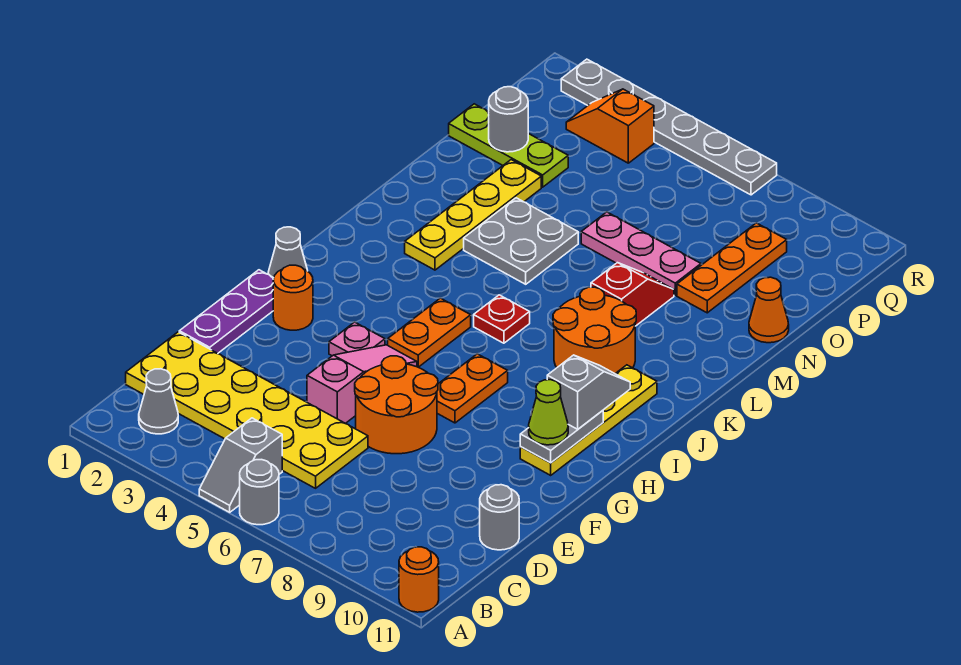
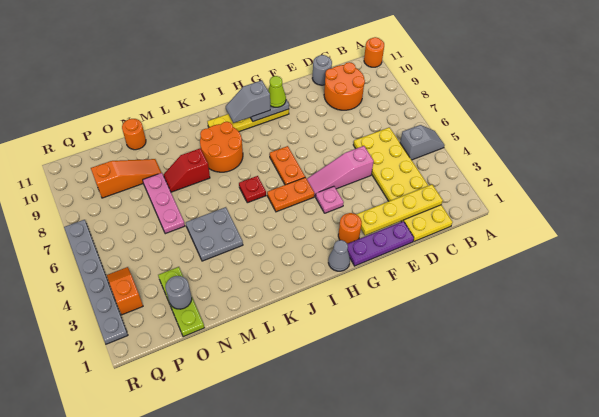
grey 1x1 round brick [240,460,279,525] -> none
grey 1x1 cone [139,369,178,434] -> none
orange 2x2 round brick [355,356,438,454] -> orange 2x2 round brick moved to [324,62,365,110]
orange 1x2 plate [437,354,508,423] -> orange 1x2 plate turned to [270,146,305,185]
yellow 1x4 plate [405,160,541,270] -> yellow 1x4 plate moved to [356,185,443,235]
orange 1x3 plate [677,223,787,313] -> orange 1x3 slope [91,159,161,198]
orange 1x1 cone [749,277,789,343] -> orange 1x1 round brick [122,119,146,150]
orange 1x2 slope [566,89,654,163] -> orange 1x2 slope turned to [107,267,143,315]

